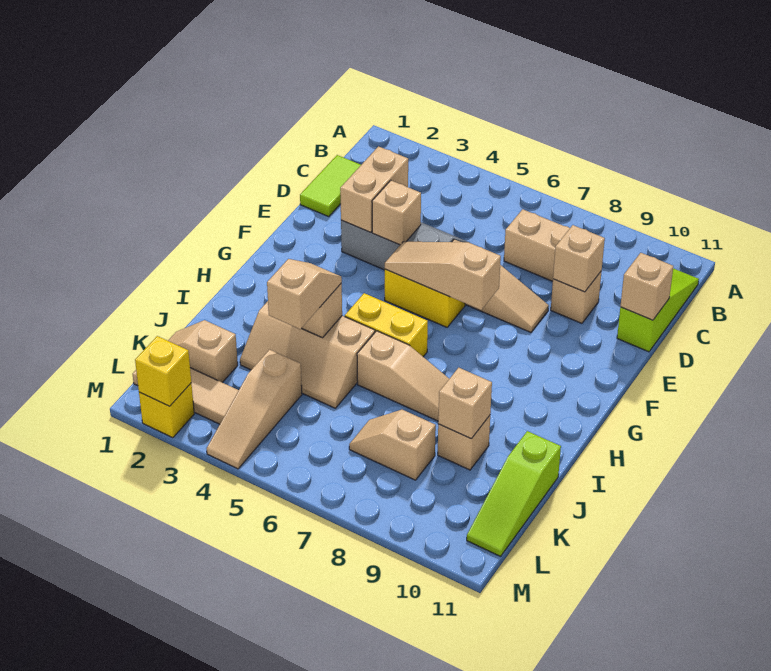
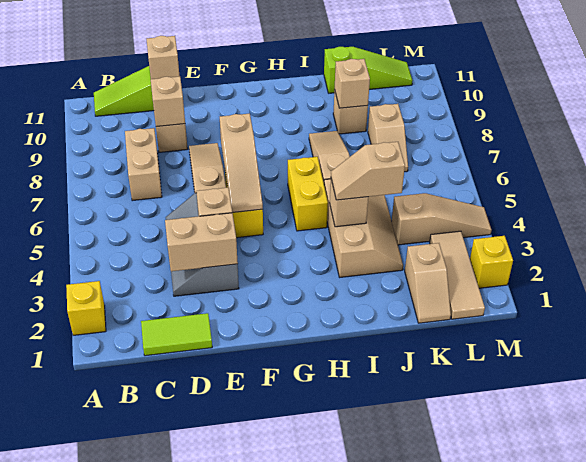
yellow 1x1 brick [135,336,191,406] -> yellow 1x1 brick moved to [66,281,106,335]

